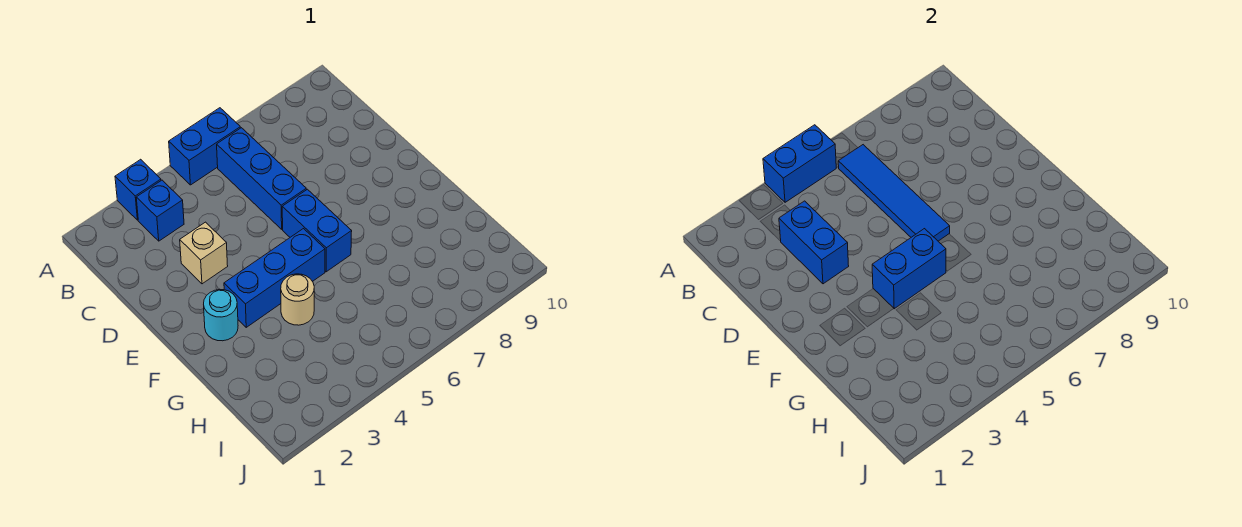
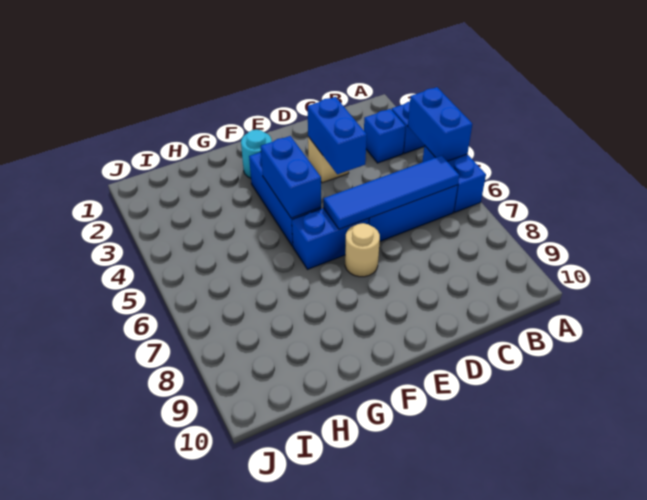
blue 1x2 brick [779,201,849,284] -> blue 1x2 brick turned to [308,97,367,174]
tan 1x1 round brick [281,274,314,325] -> tan 1x1 round brick moved to [345,223,380,277]

